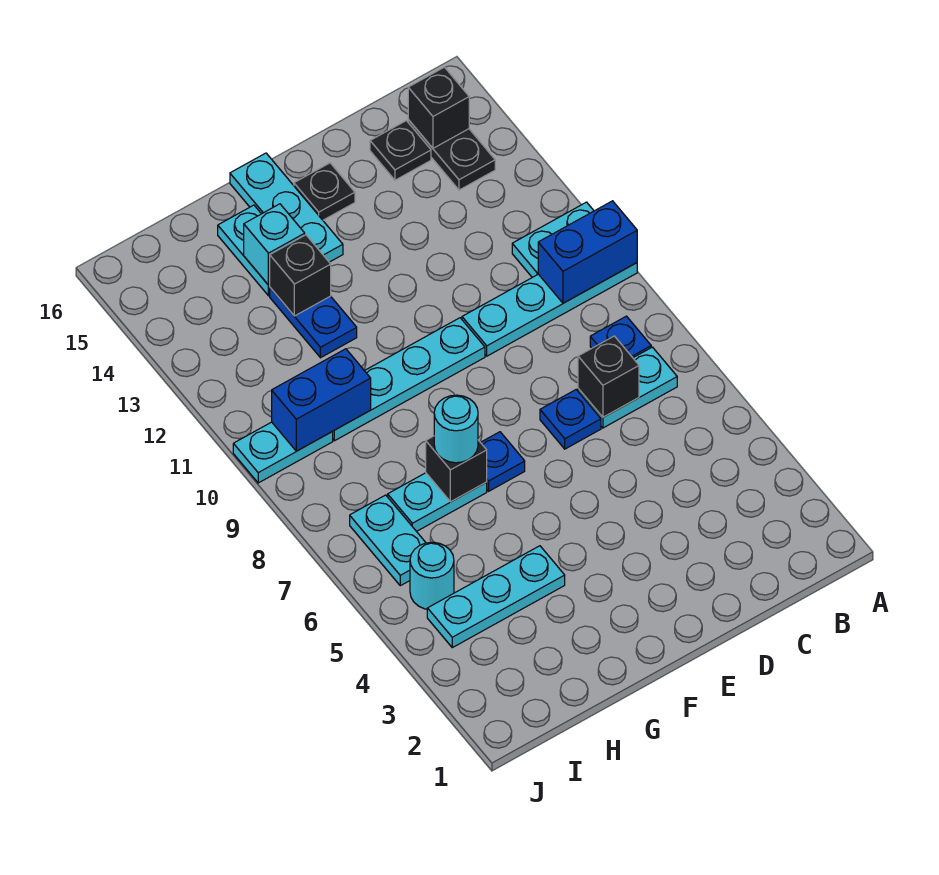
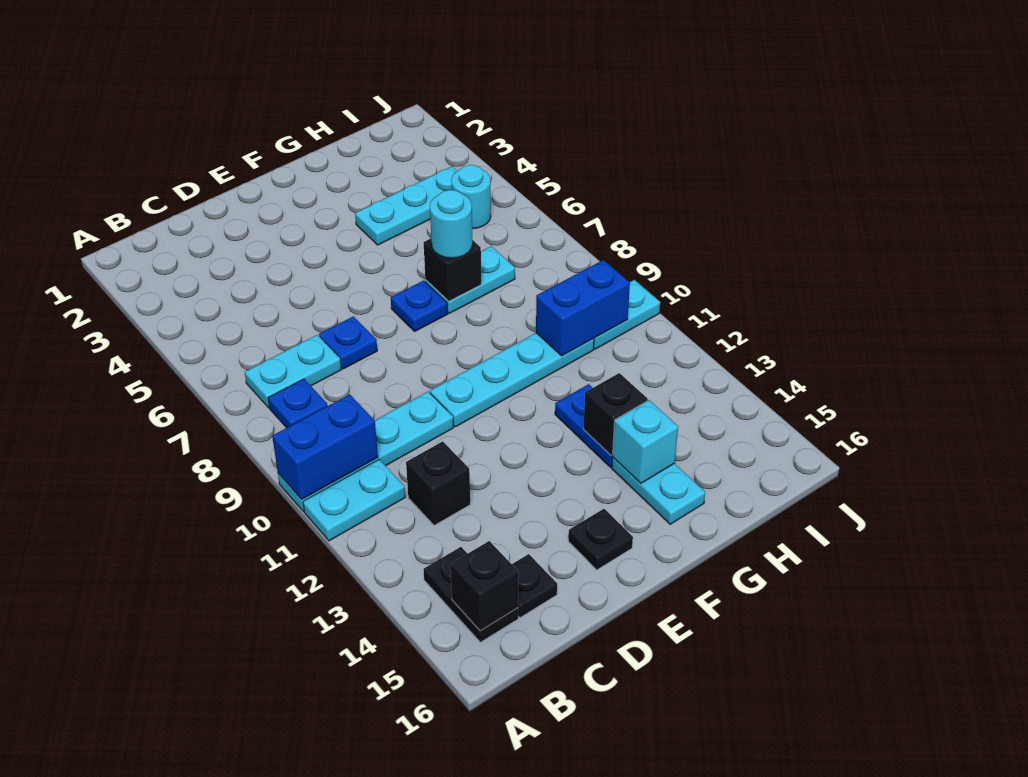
black 1x1 brick [578,336,639,417] -> black 1x1 brick moved to [406,441,470,525]
cyan 1x3 plate [230,153,343,262] -> none
cyan 1x2 plate [350,495,426,586] -> none

